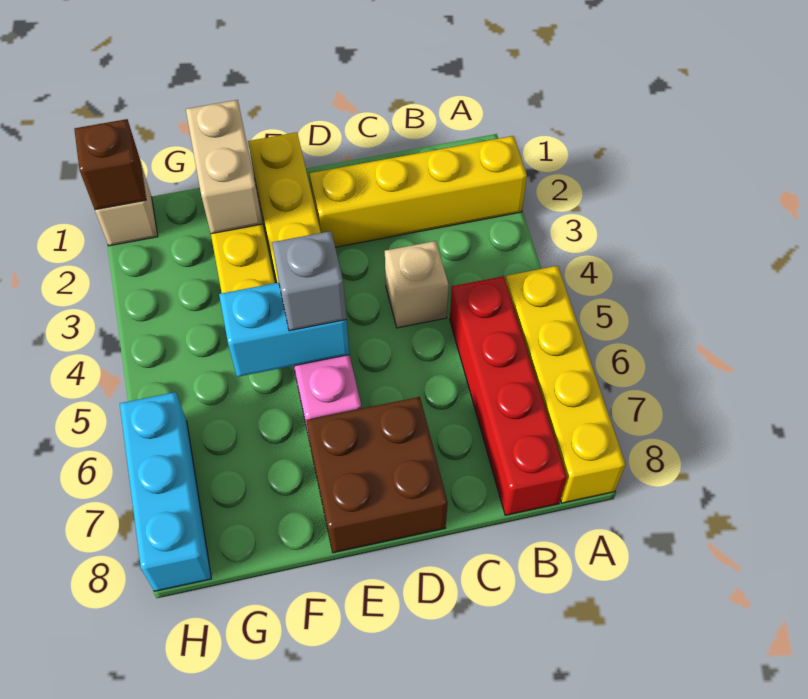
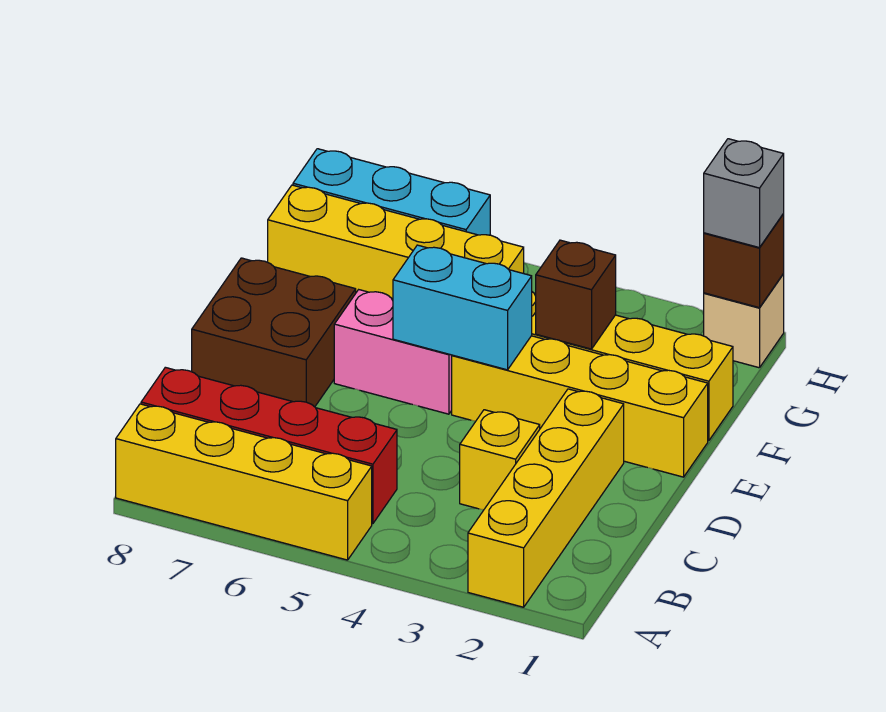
none -> yellow 1x1 brick [460,410,540,510]
tan 1x1 brick [385,241,449,328] -> none
cyan 1x2 brick [219,283,349,377] -> cyan 1x2 brick turned to [393,245,532,370]
grey 1x1 brick [272,231,346,331] -> grey 1x1 brick moved to [704,139,784,248]
tan 1x2 brick [186,100,262,234] -> none
none -> brown 1x1 brick [536,240,616,349]
none -> yellow 1x4 brick [268,185,524,299]

